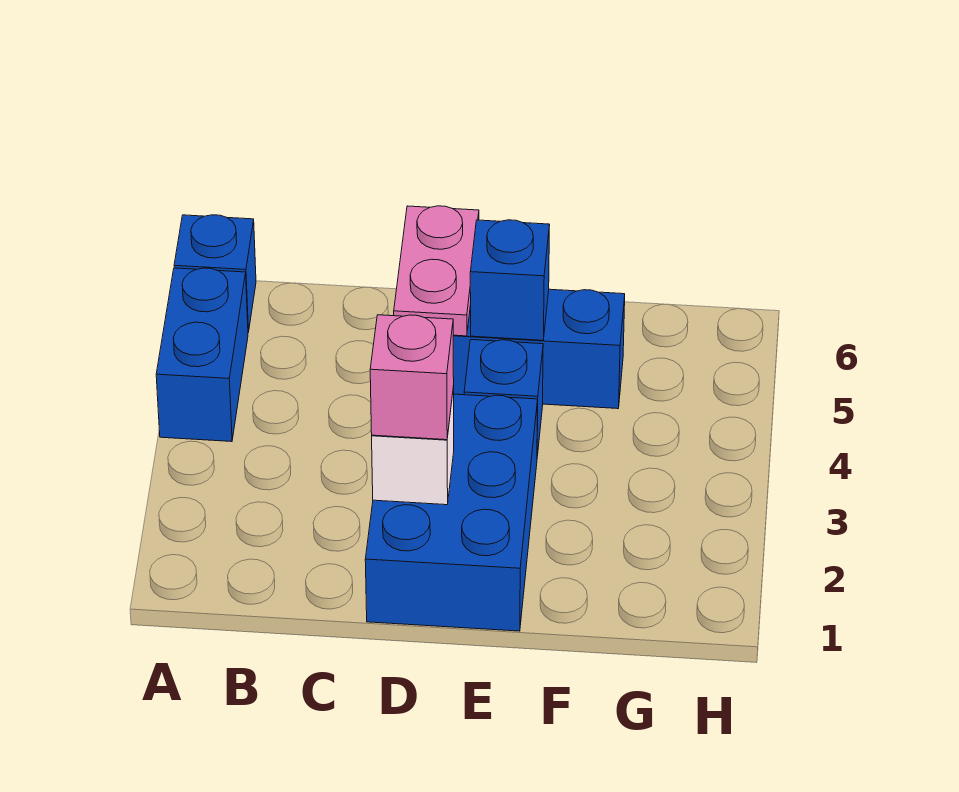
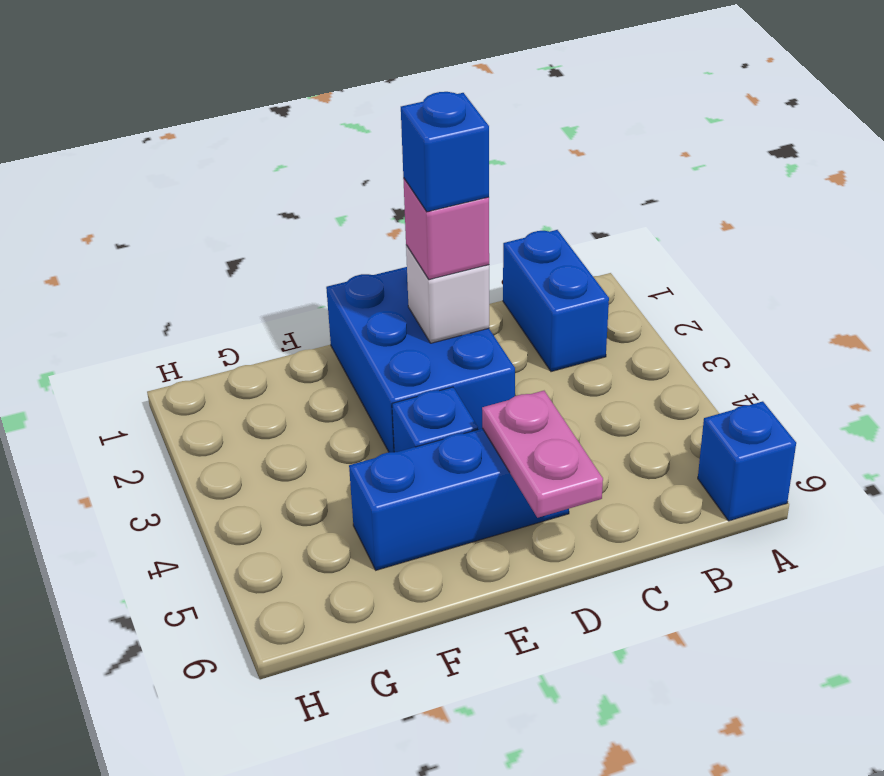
blue 1x2 brick [156,268,248,442] -> blue 1x2 brick moved to [503,230,609,372]
blue 1x1 brick [470,220,550,340] -> blue 1x1 brick moved to [401,92,489,212]

